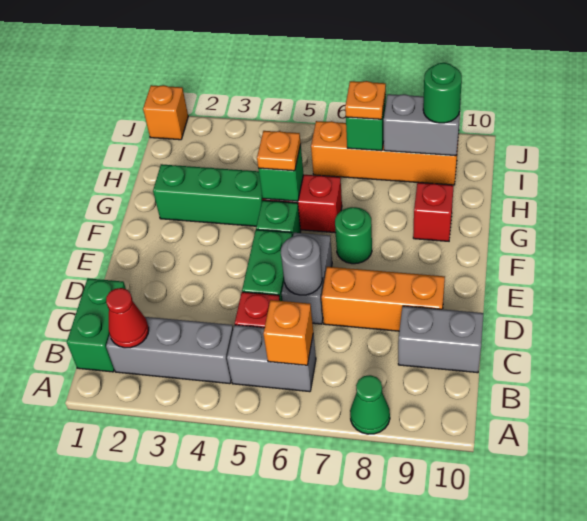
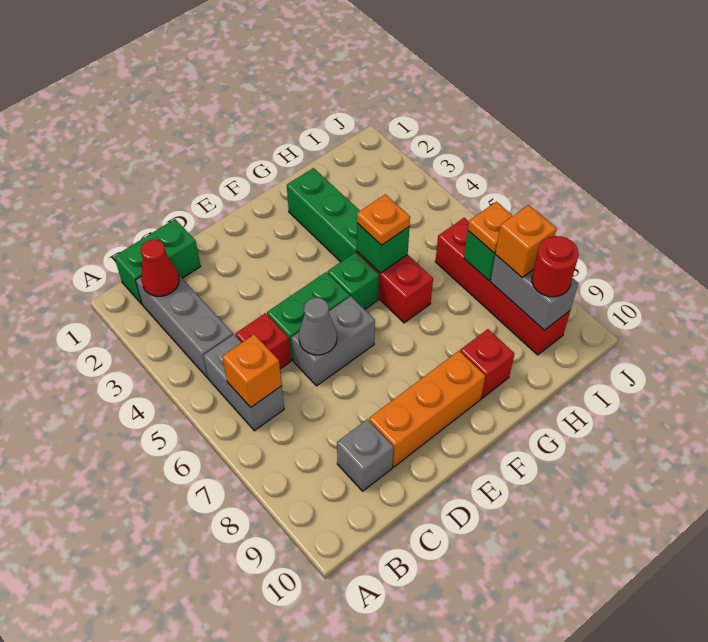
green 1x1 cone [350,375,390,434] -> none
grey 1x2 brick [398,306,483,373] -> grey 1x1 brick [337,419,394,491]
grey 1x1 round brick [281,235,322,295] -> grey 1x1 cone [299,298,337,355]
orange 1x3 brick [322,267,445,331] -> orange 1x3 brick turned to [369,351,485,467]
green 1x1 round brick [335,207,372,264] -> none
orange 1x4 brick [311,121,459,185] -> red 1x4 brick [435,218,570,355]
green 1x1 round brick [423,63,462,123] -> red 1x1 round brick [532,236,579,297]
orange 1x1 brick [143,85,188,140] -> orange 1x1 brick moved to [495,205,556,277]

